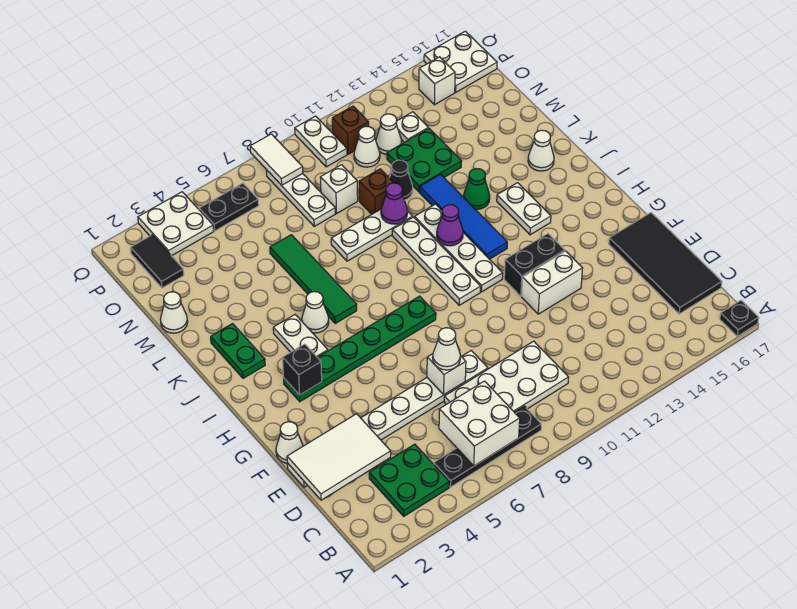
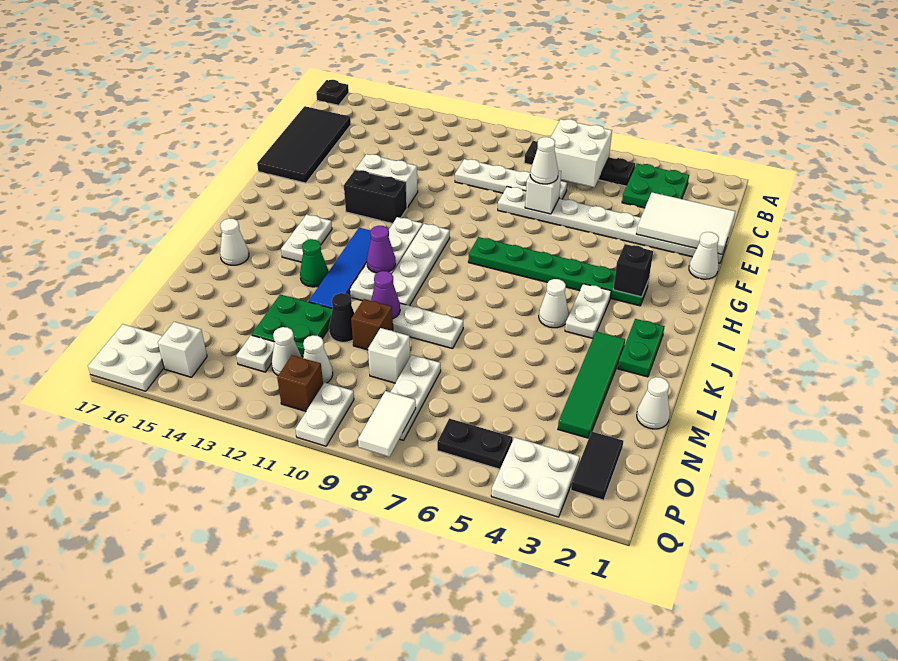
white 2x4 plate [444,341,569,412] -> white 1x4 plate [455,159,567,199]
green 1x4 tile [270,235,357,323] -> green 1x4 tile moved to [558,332,625,438]

